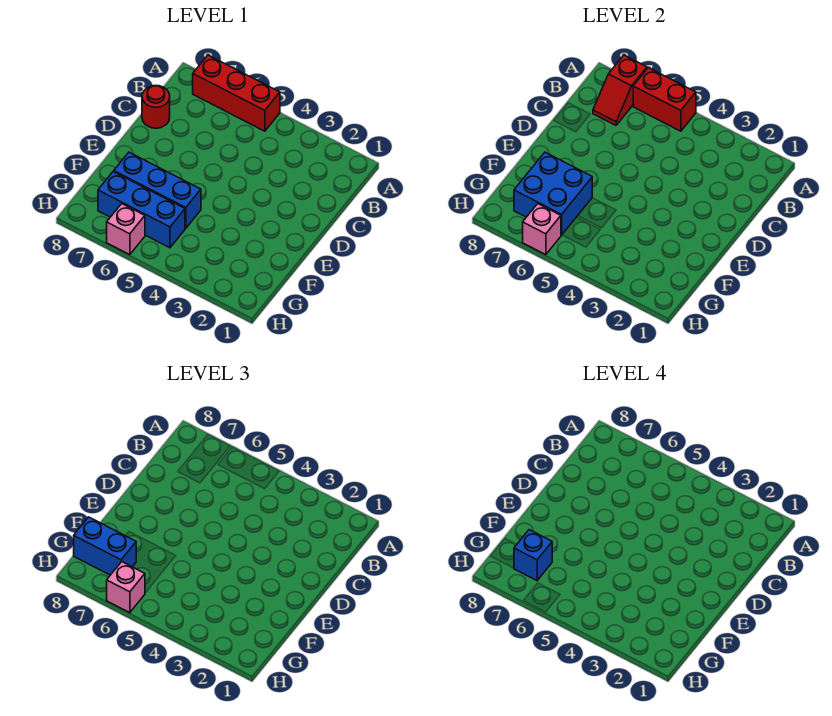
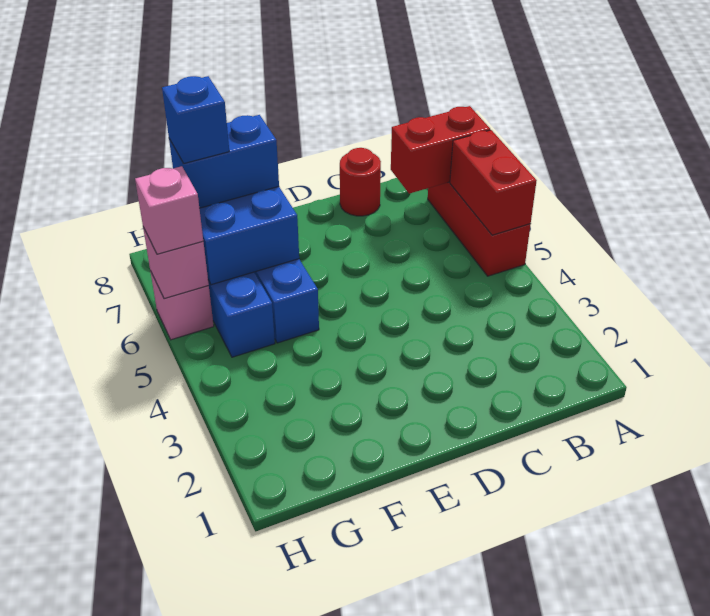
red 1x2 slope [593,55,647,125] -> red 1x2 brick [391,106,490,194]
blue 1x2 brick [74,517,136,575] -> blue 1x2 brick turned to [169,115,279,208]

